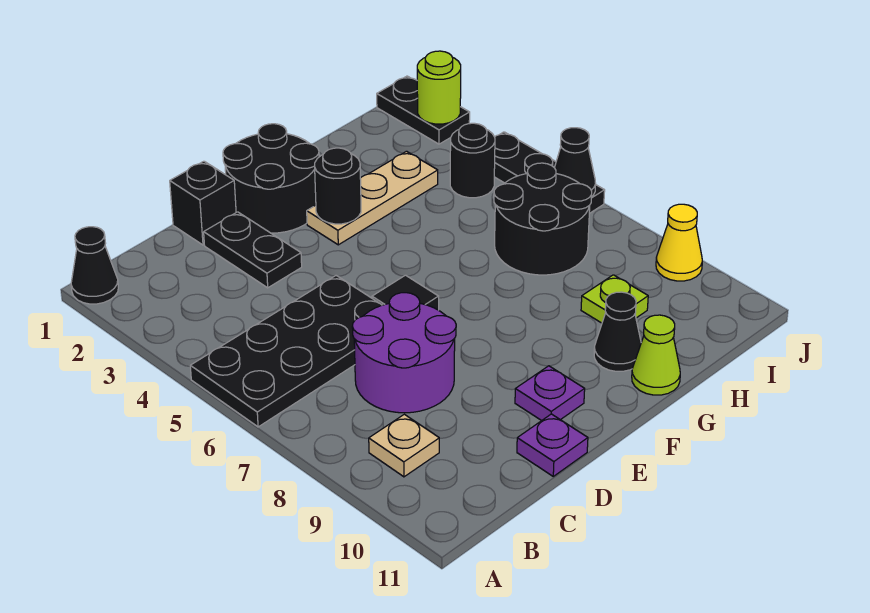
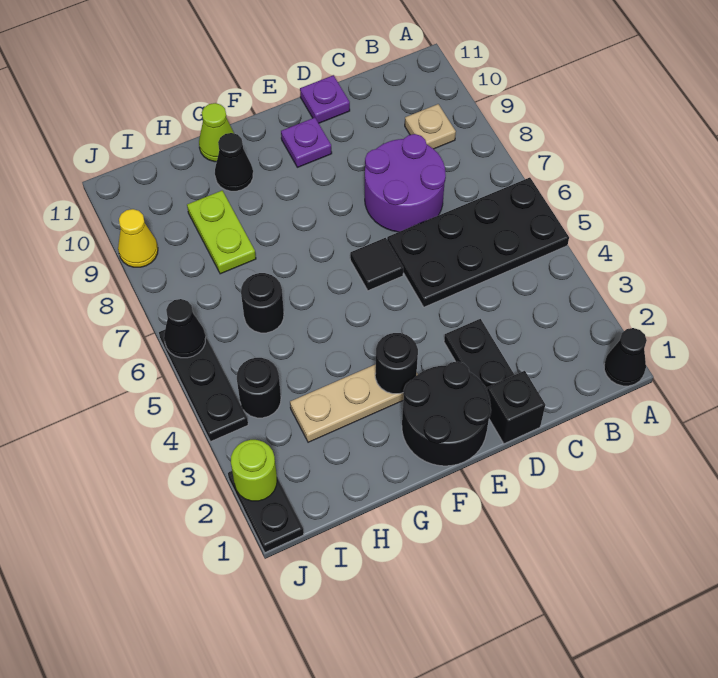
black 2x2 round brick [494,163,592,275] -> black 1x1 round brick [241,273,284,333]
lime 1x1 plate [581,275,648,323] -> lime 1x2 plate [187,191,256,274]

